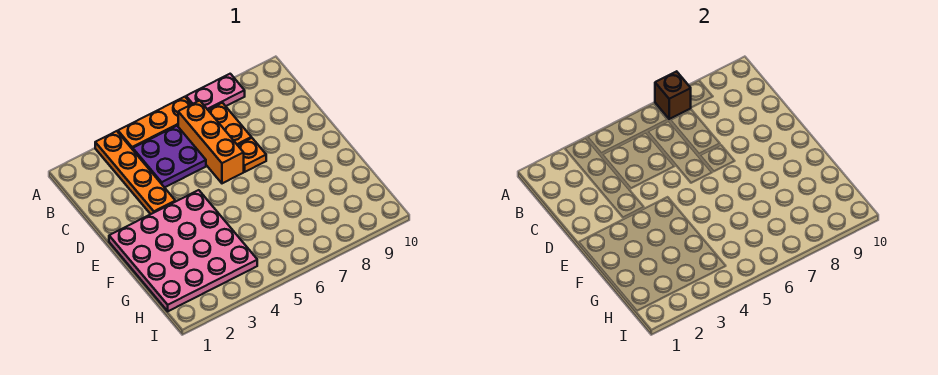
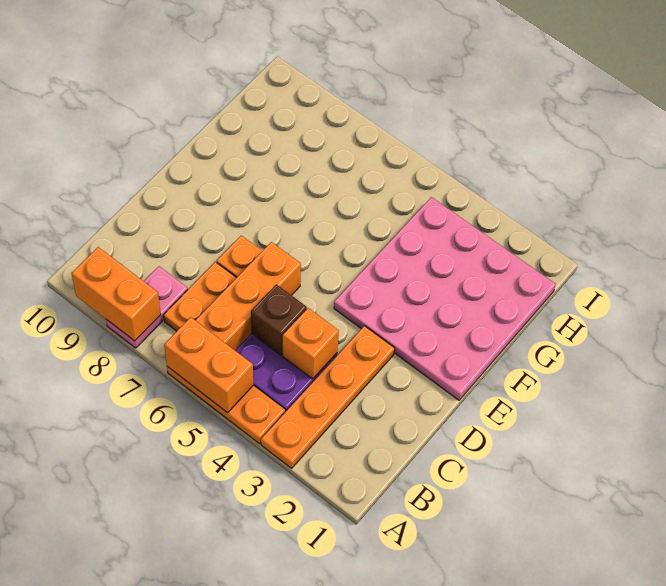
none -> orange 1x2 brick [164,317,253,413]
pink 1x2 plate [186,74,245,110] -> pink 1x2 plate turned to [106,266,188,348]
brown 1x1 brick [655,71,691,119] -> brown 1x1 brick moved to [251,284,307,355]
none -> orange 1x2 brick [71,247,161,341]
none -> orange 1x1 brick [283,308,339,379]

